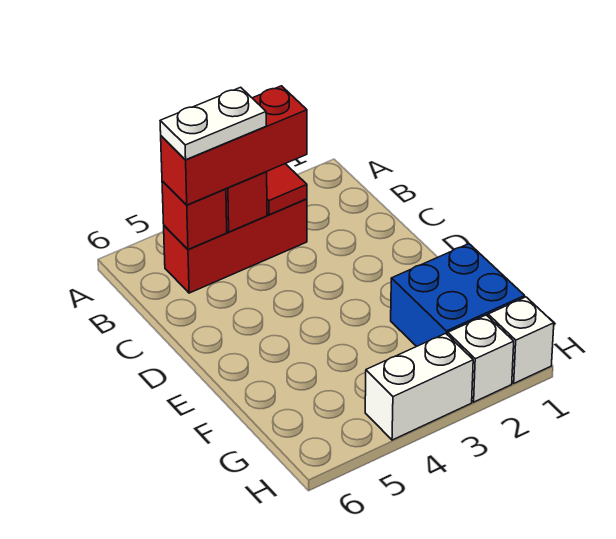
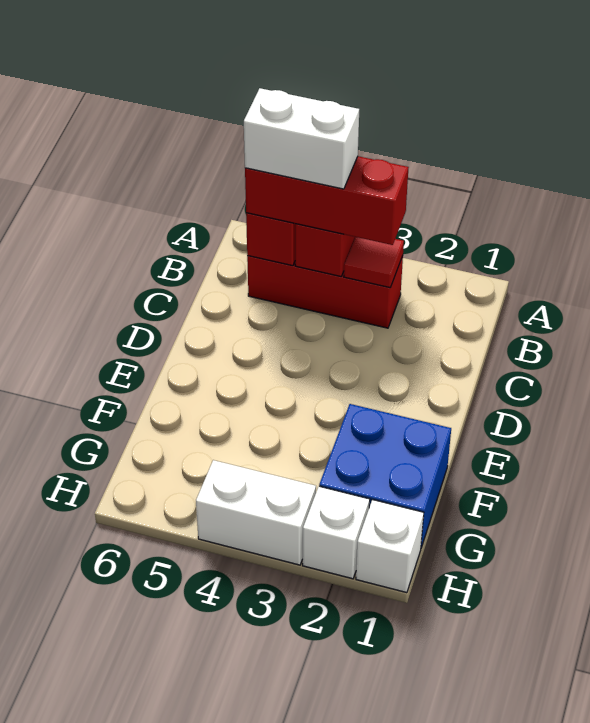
white 1x2 plate [160,87,266,160] -> white 1x2 brick [244,88,359,189]

